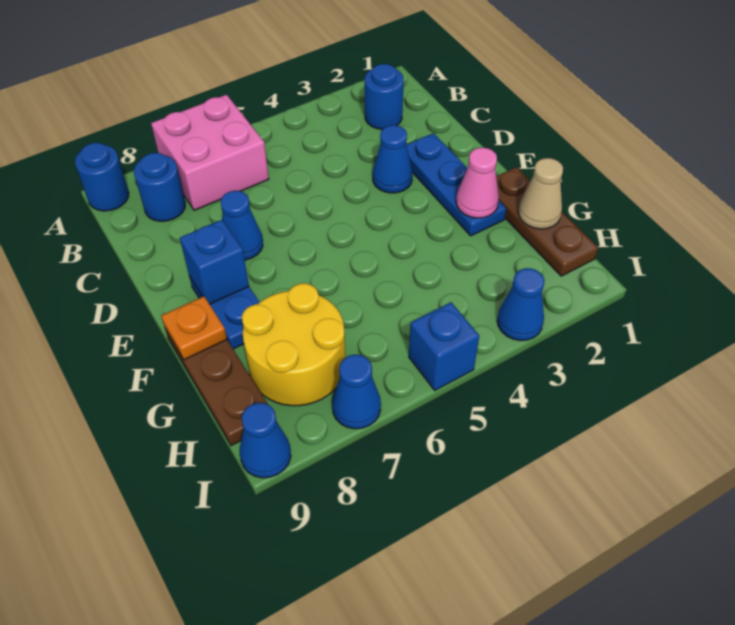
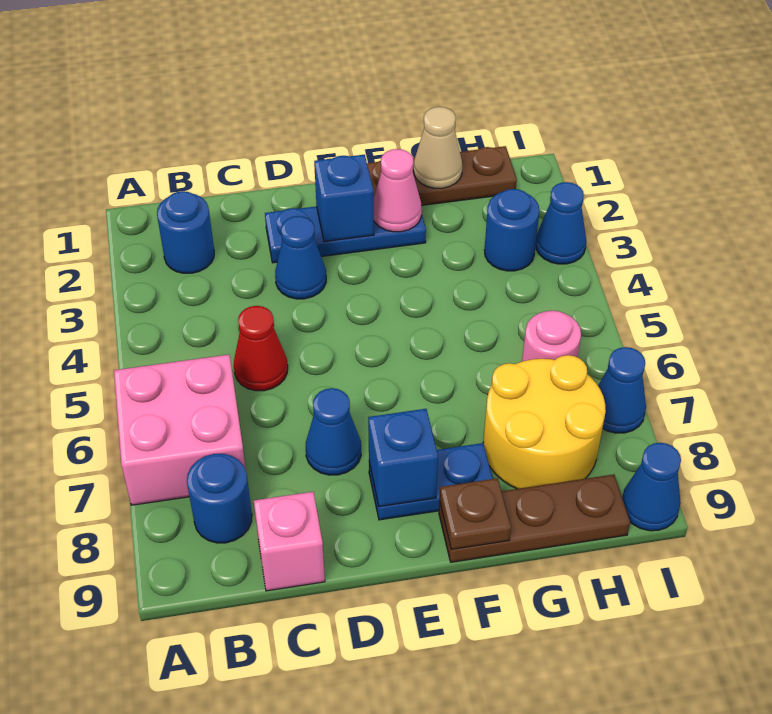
blue 1x1 round brick [75,143,129,211] -> blue 1x1 round brick moved to [485,189,539,271]
none -> red 1x1 cone [234,306,288,391]
none -> pink 1x1 brick [254,492,325,591]
orange 1x1 plate [161,296,227,360] -> brown 1x1 plate [440,478,511,549]
none -> pink 1x1 round brick [522,311,581,362]
blue 1x1 brick [409,302,479,390] -> blue 1x1 brick moved to [314,155,374,242]

